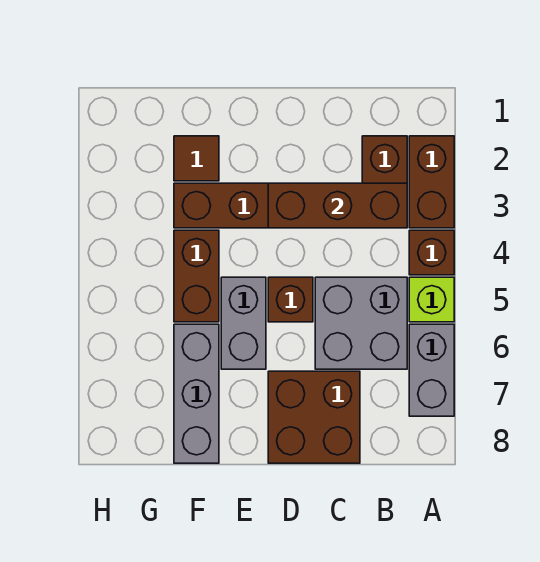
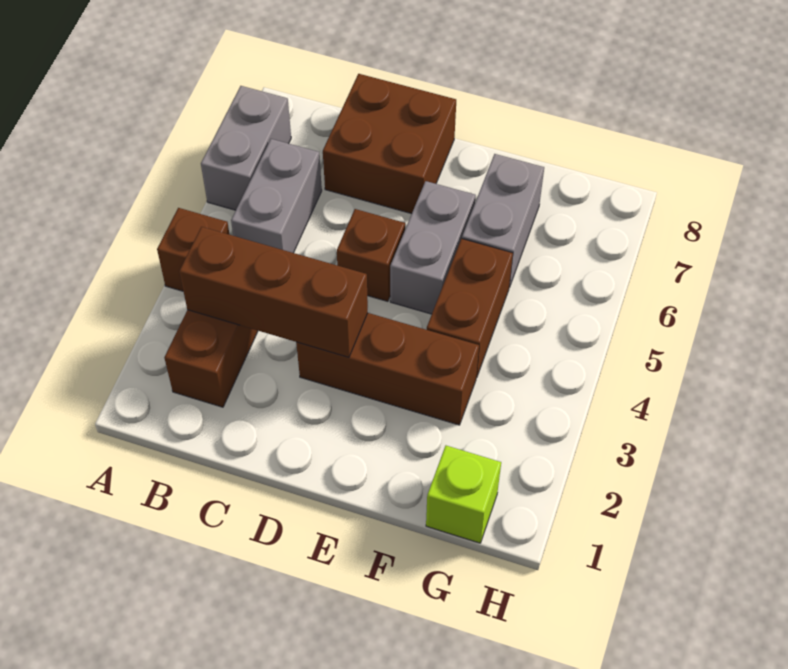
brown 1x2 brick [409,136,454,228] -> none
lime 1x1 brick [409,277,454,322] -> lime 1x1 brick moved to [426,446,501,543]
grey 2x2 brick [315,277,407,369] -> grey 1x2 brick [231,139,322,253]
brown 1x1 tile [174,136,219,181] -> none
grey 1x3 brick [174,324,219,463] -> grey 1x2 brick [462,154,544,287]

